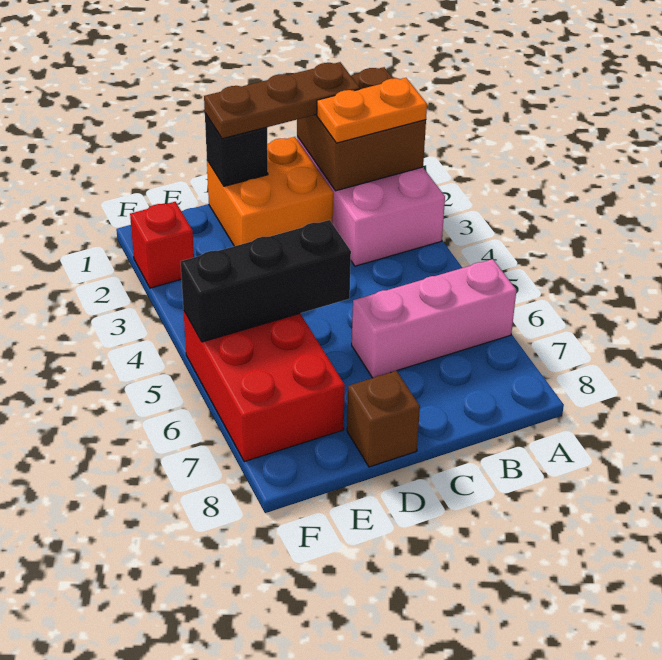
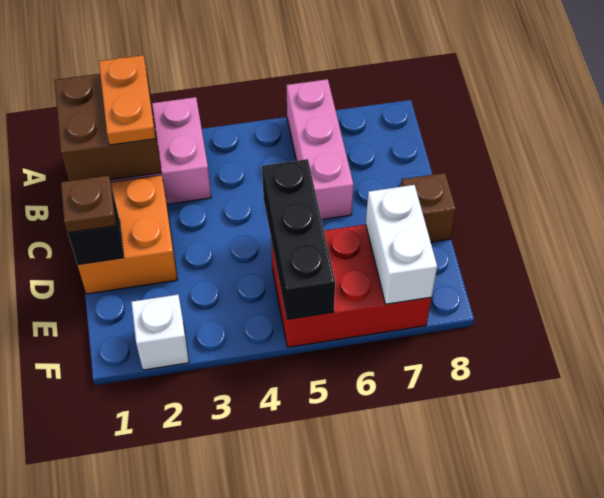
brown 1x3 plate [204,62,360,139] -> brown 1x1 plate [61,175,116,233]
none -> white 1x2 brick [366,185,437,304]
red 1x1 brick [130,202,194,288] -> white 1x1 brick [131,295,189,370]

